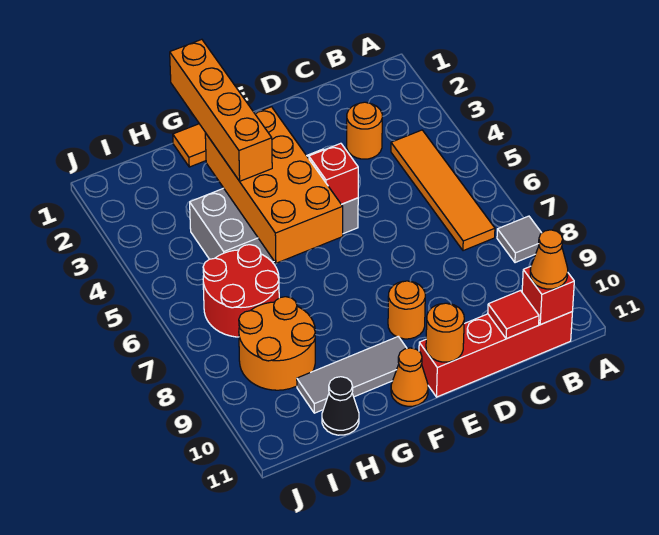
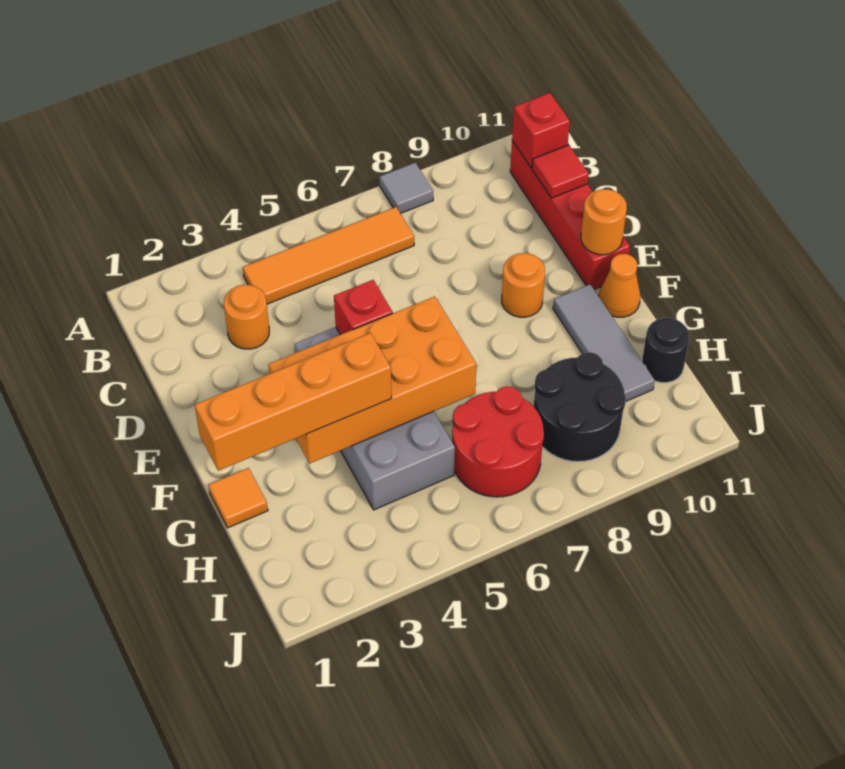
orange 1x1 cone [530,230,568,289] -> none
orange 2x2 round brick [239,297,315,390] -> black 2x2 round brick [534,352,626,462]
black 1x1 cone [322,377,359,435] -> black 1x1 round brick [642,318,689,383]

